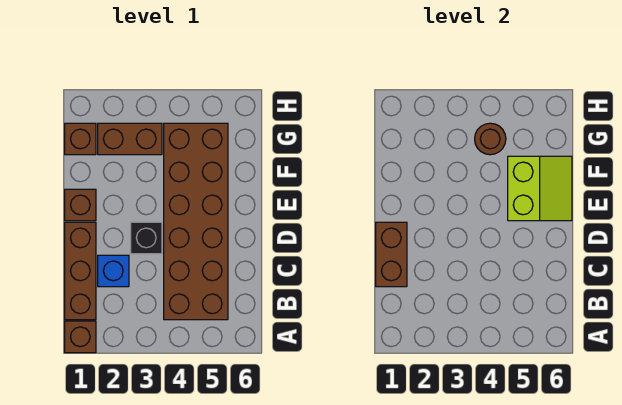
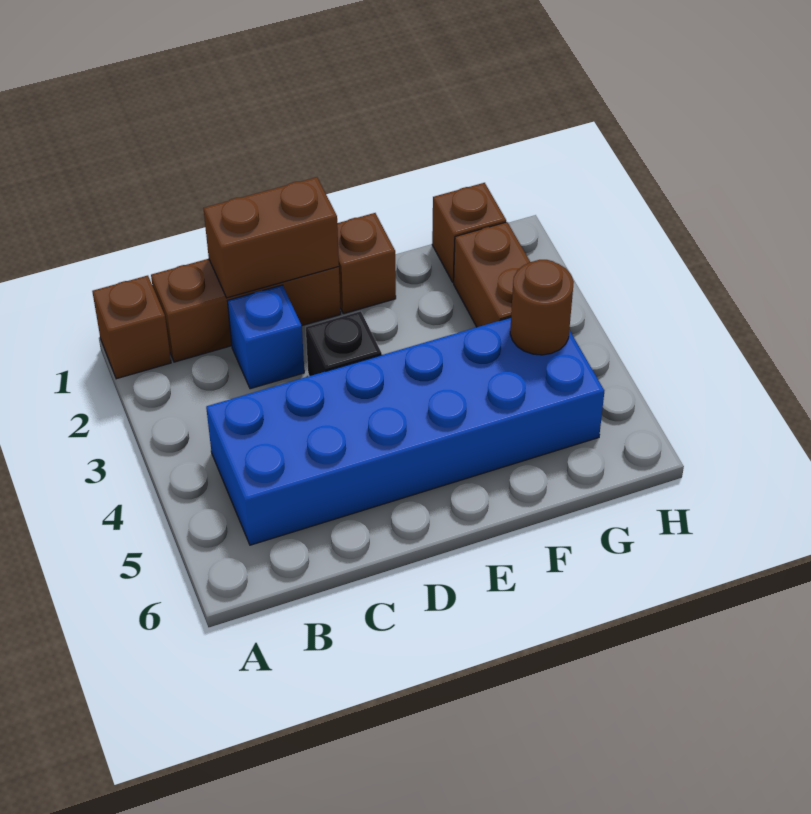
brown 2x6 brick [164,123,228,320] -> blue 2x6 brick [206,317,604,545]
lime 2x2 slope [508,156,572,221] -> none

